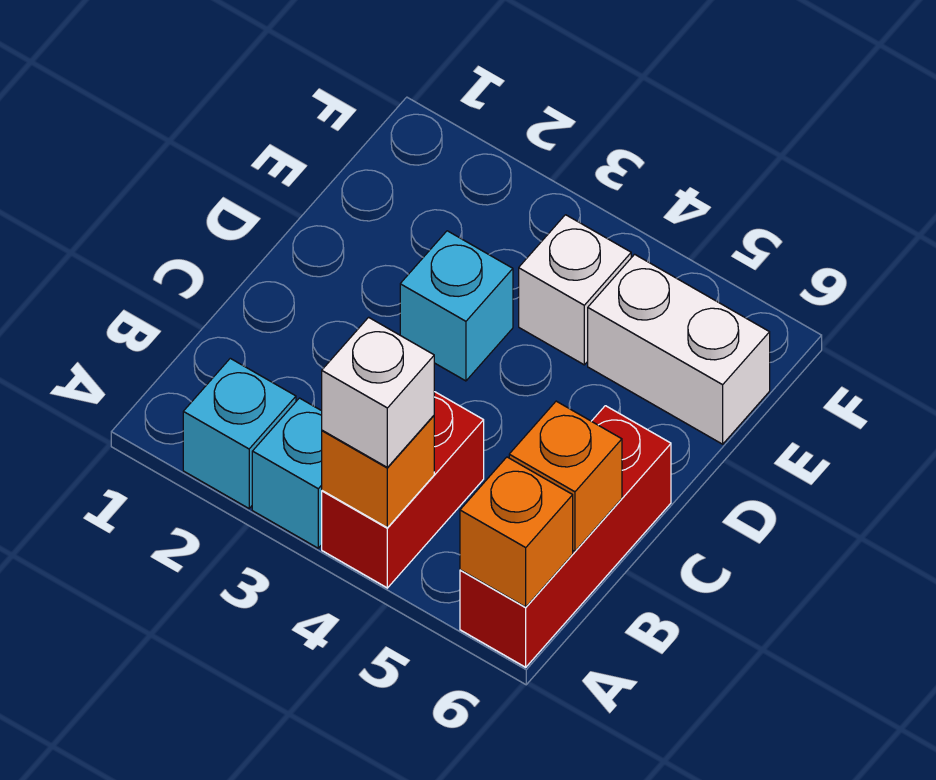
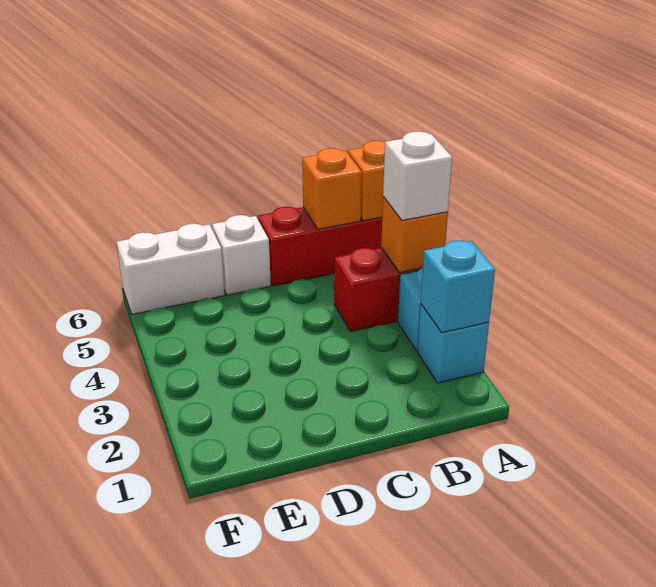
cyan 1x1 brick [400,231,513,381] -> cyan 1x1 brick moved to [421,241,495,333]
white 1x1 brick [519,215,631,365] -> white 1x1 brick moved to [212,215,271,295]
white 1x2 brick [588,254,770,444] -> white 1x2 brick turned to [117,224,225,314]

